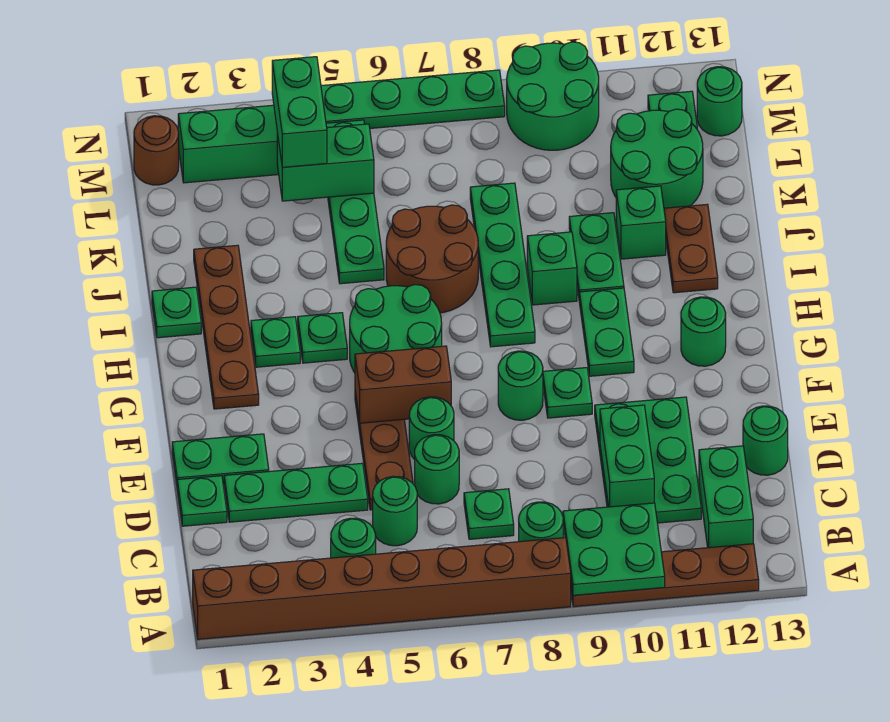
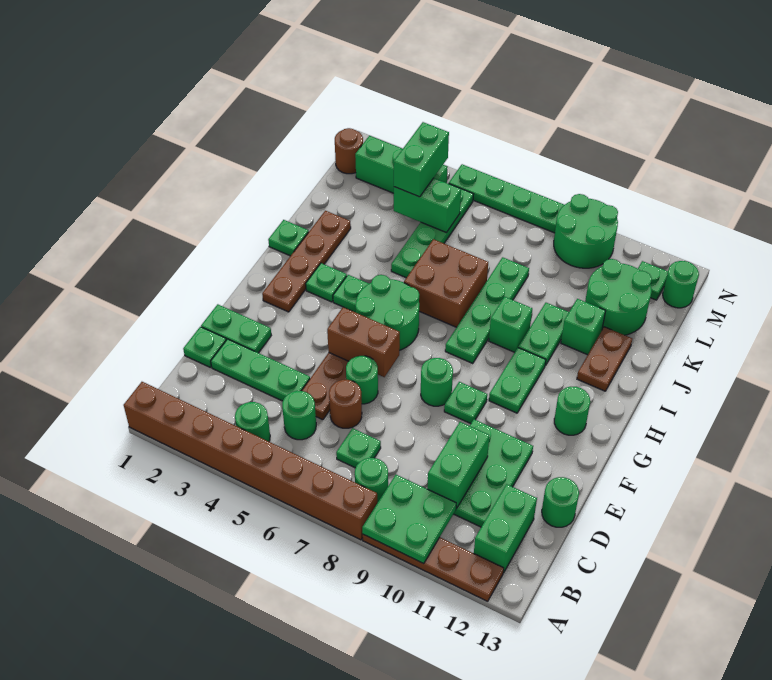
green 1x1 round brick [415,435,459,504] -> brown 1x1 round brick [329,380,362,428]
brown 2x2 round brick [386,205,478,313] -> brown 2x2 brick [404,239,488,327]

